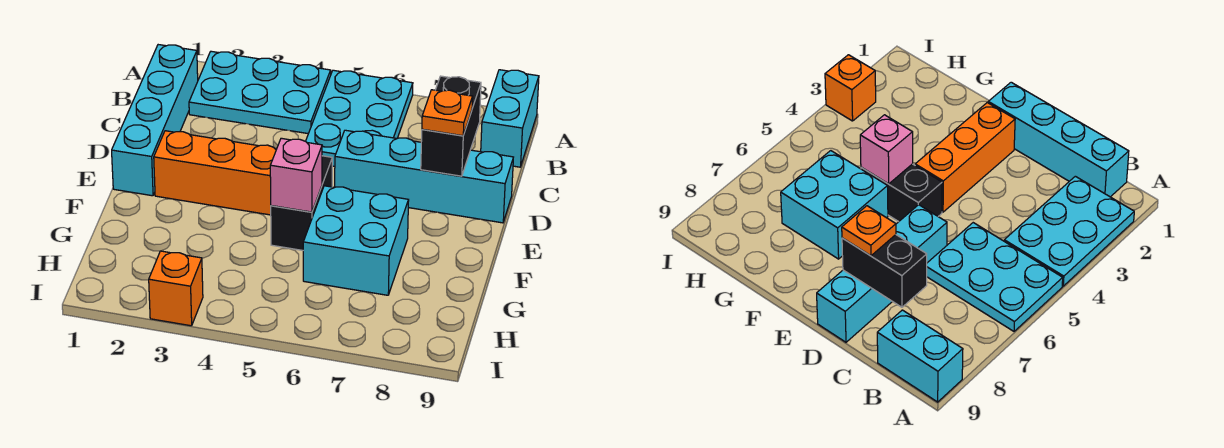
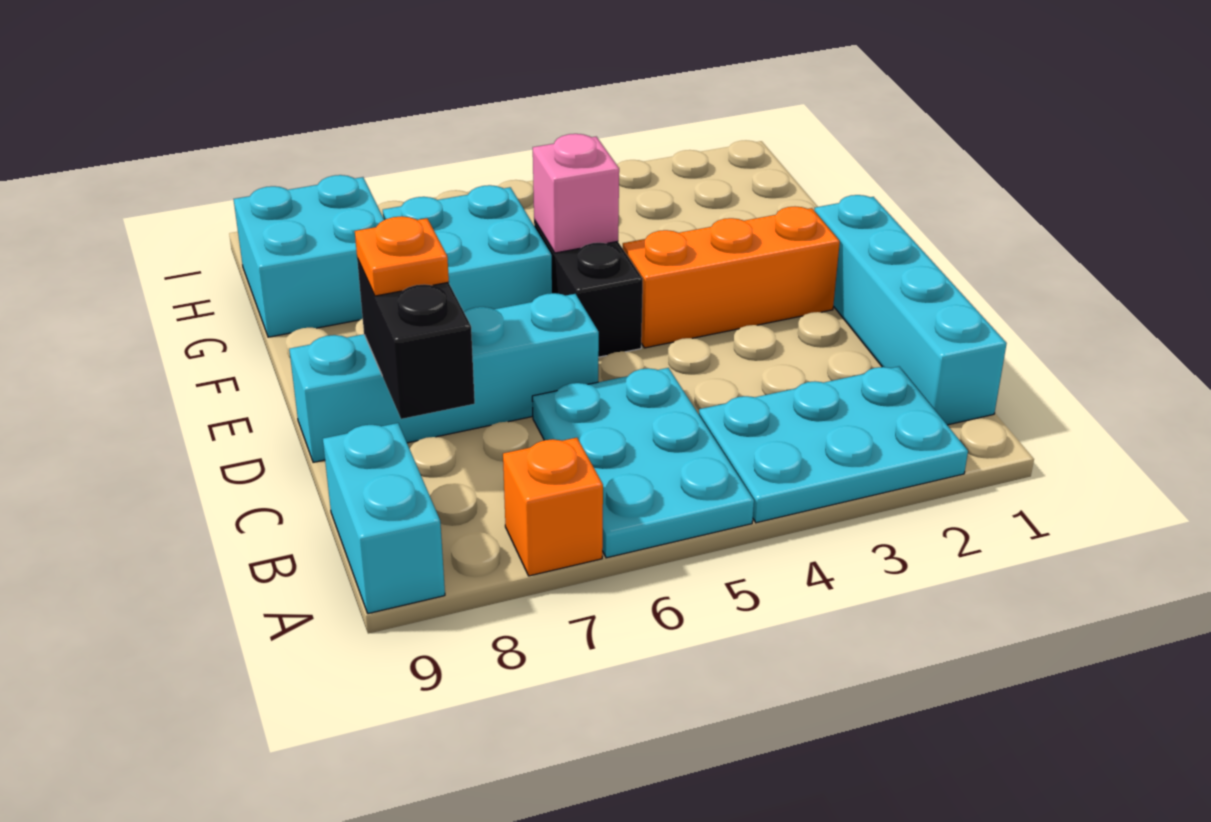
none -> cyan 2x2 brick [234,175,384,337]
orange 1x1 brick [149,251,203,326] -> orange 1x1 brick moved to [503,438,603,576]

